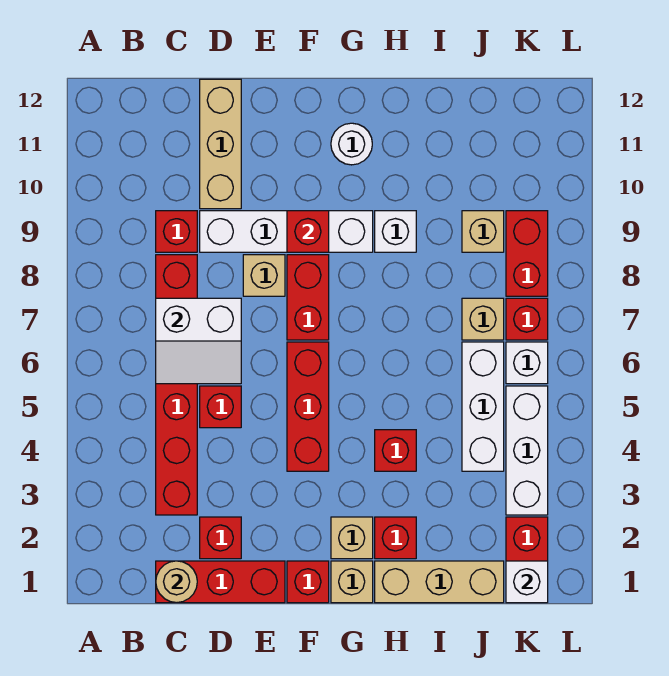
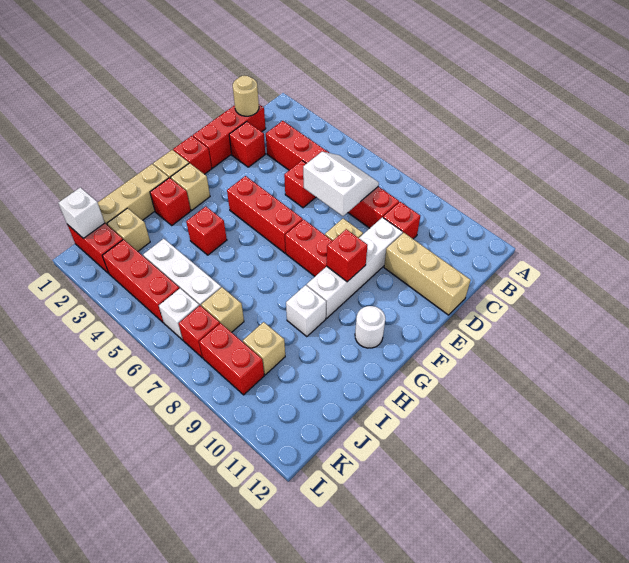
white 2x2 slope [156,298,241,384] -> white 2x2 slope turned to [303,152,379,216]
none -> tan 1x1 brick [107,208,150,251]
white 1x3 brick [506,386,548,515] -> red 1x3 brick [102,240,179,323]

